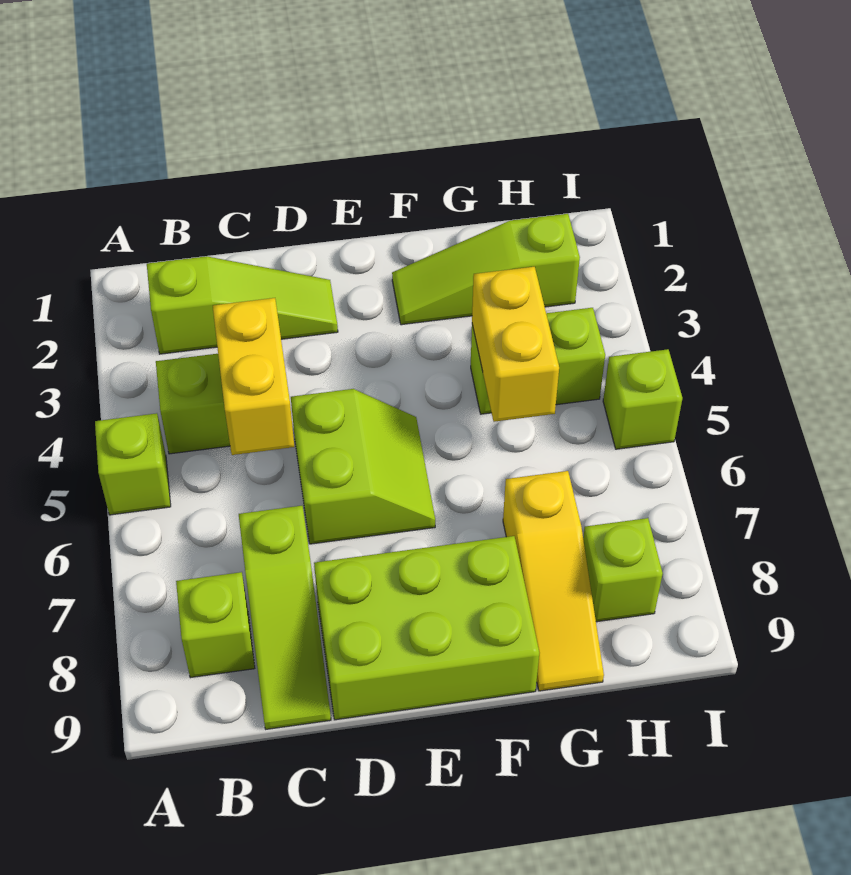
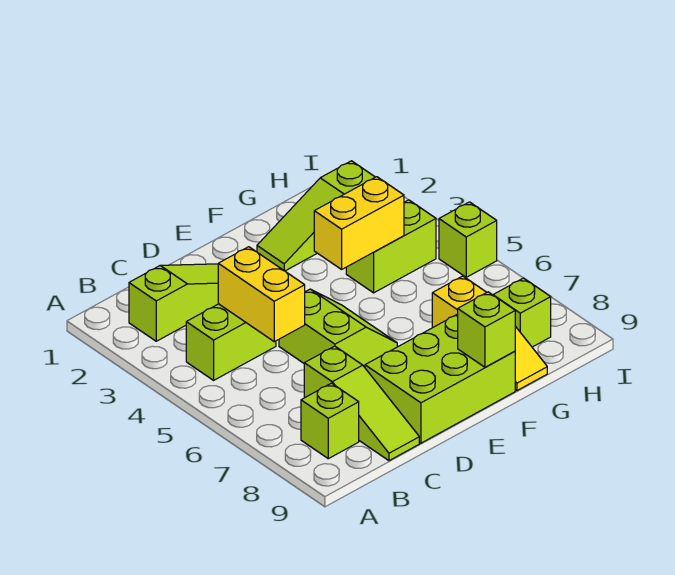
lime 1x1 brick [95,413,171,515] -> lime 1x1 brick moved to [458,292,515,367]
yellow 1x2 brick [472,267,559,422] -> yellow 1x2 brick turned to [314,177,404,269]

